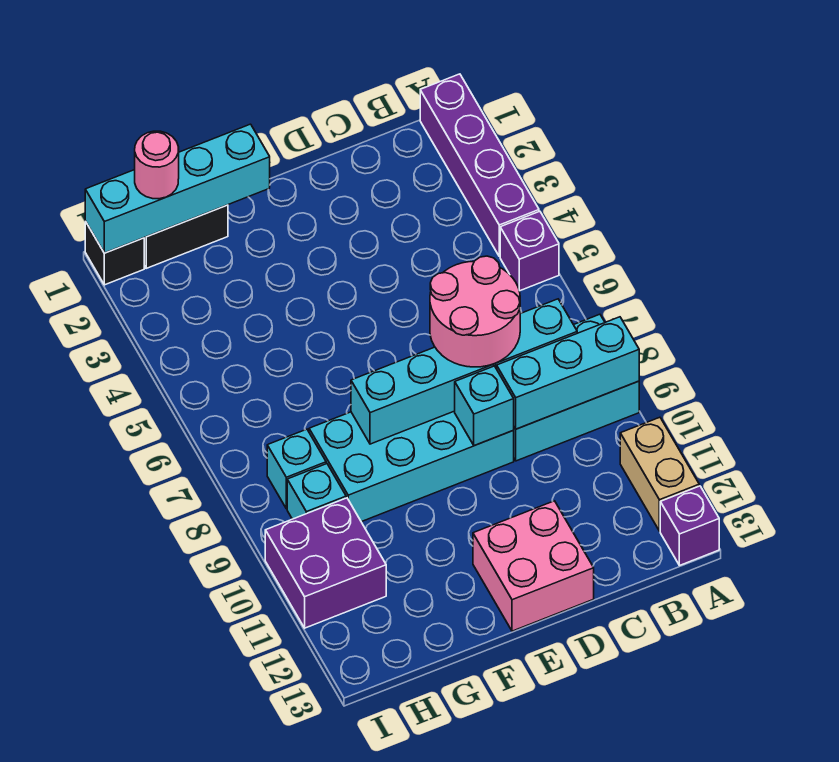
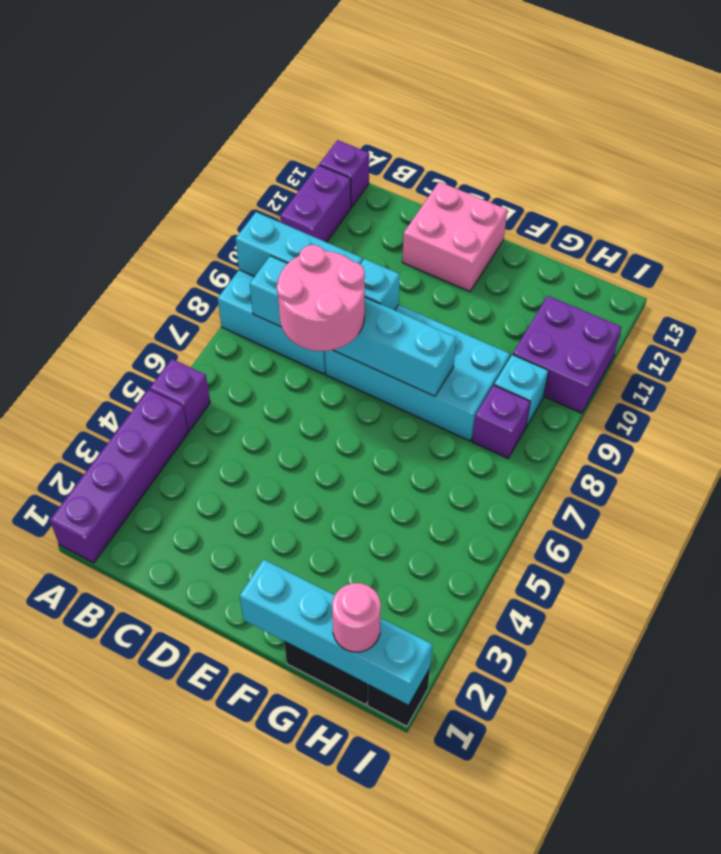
tan 1x2 brick [620,417,699,531] -> purple 1x2 brick [280,165,351,242]
cyan 1x1 brick [267,429,326,509] -> purple 1x1 brick [472,385,530,458]

